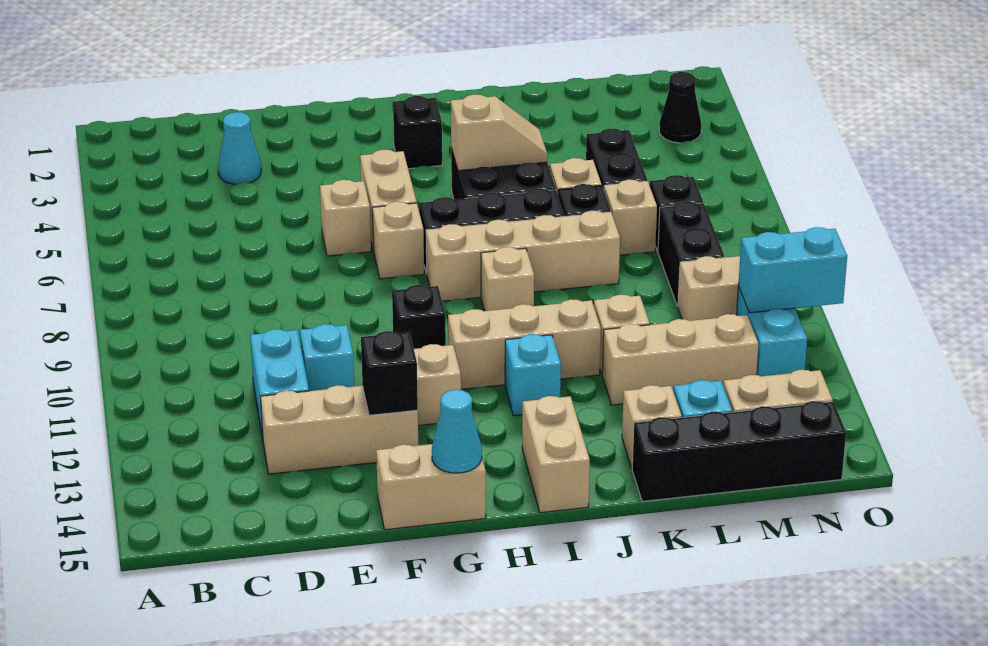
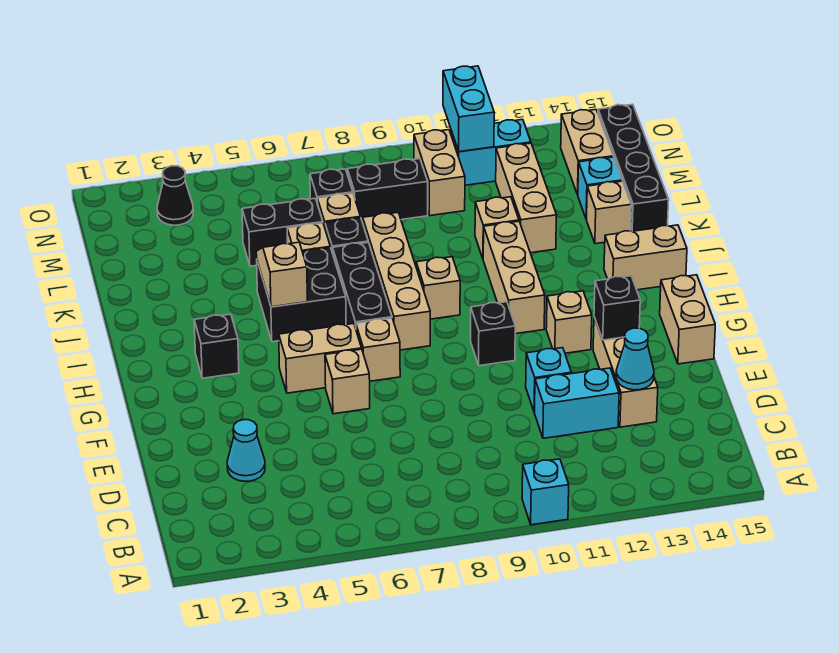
cyan 1x1 cone [432,390,482,473] -> cyan 1x1 cone moved to [616,328,654,390]
cyan 1x1 brick [505,334,561,416] -> cyan 1x1 brick moved to [522,459,569,525]

